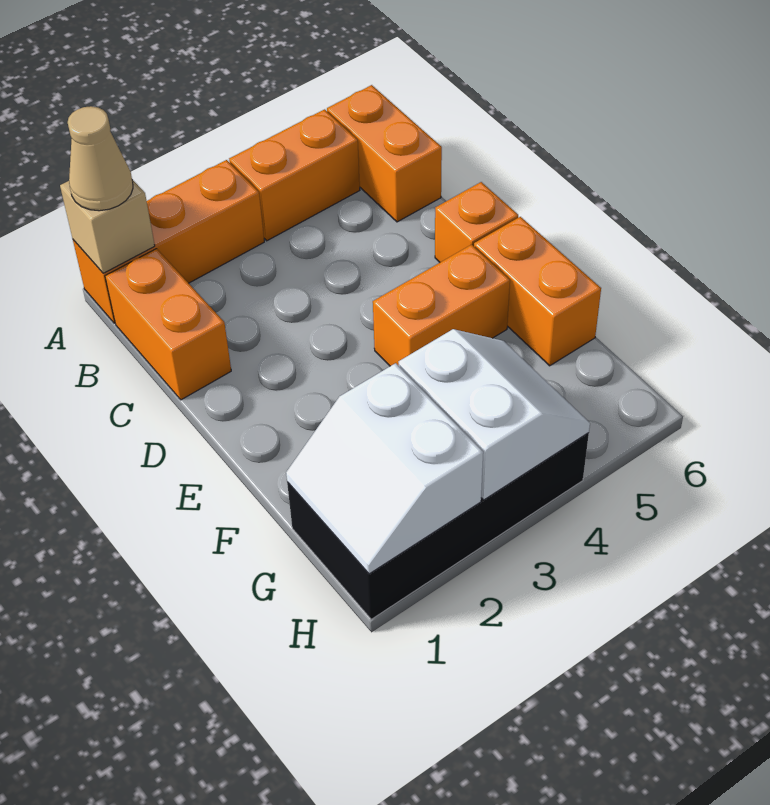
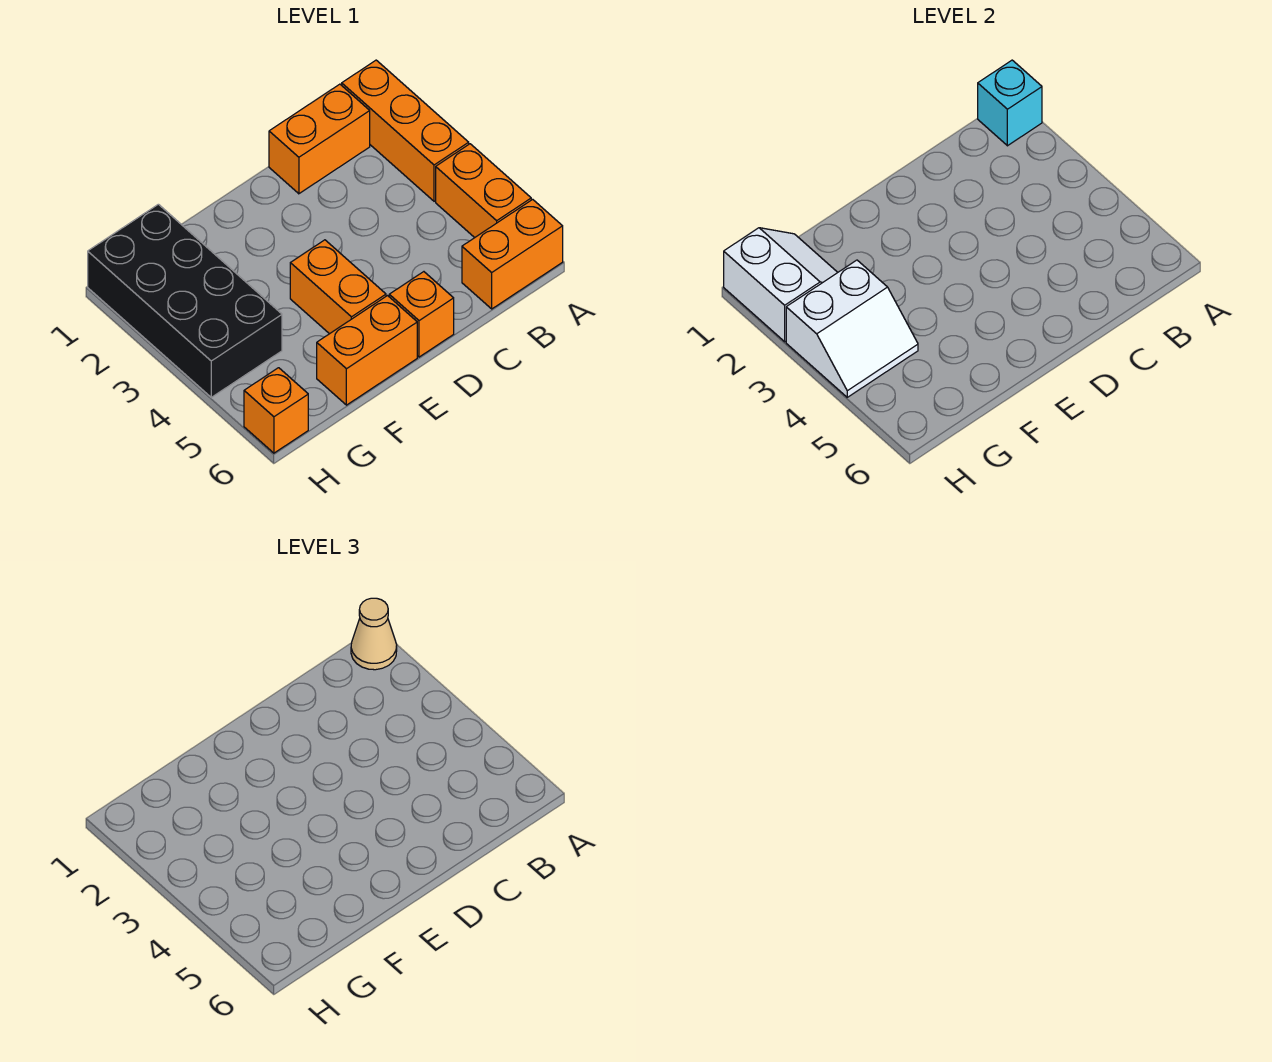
tan 1x1 brick [60,180,155,273] -> cyan 1x1 brick [978,60,1042,146]
white 2x2 slope [286,363,483,574] -> white 2x2 slope turned to [724,228,838,342]
none -> orange 1x1 brick [244,368,308,453]

